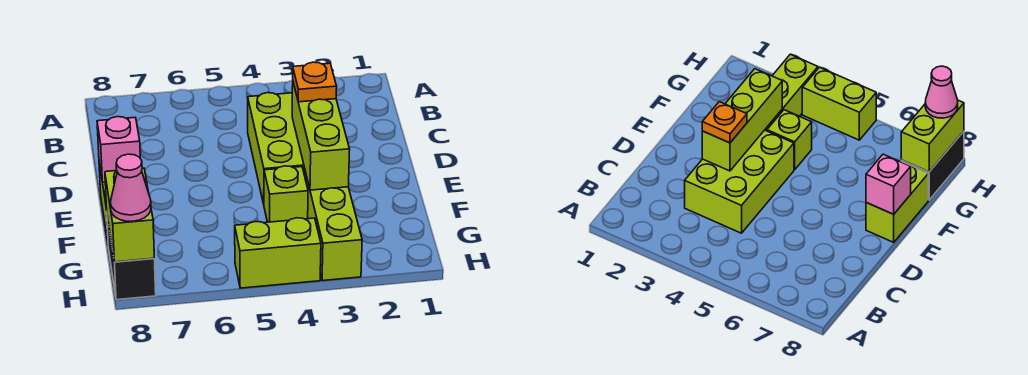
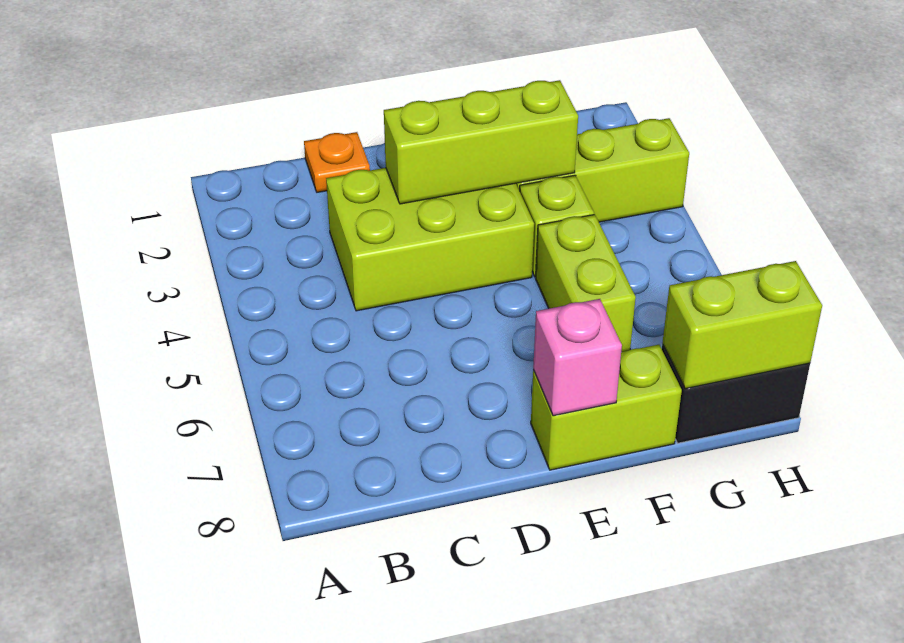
orange 1x1 plate [293,62,337,102] -> orange 1x1 plate moved to [304,132,370,192]
lime 1x2 brick [235,218,321,288] -> lime 1x2 brick moved to [536,215,636,352]
pink 1x1 cone [111,154,151,221] -> none

